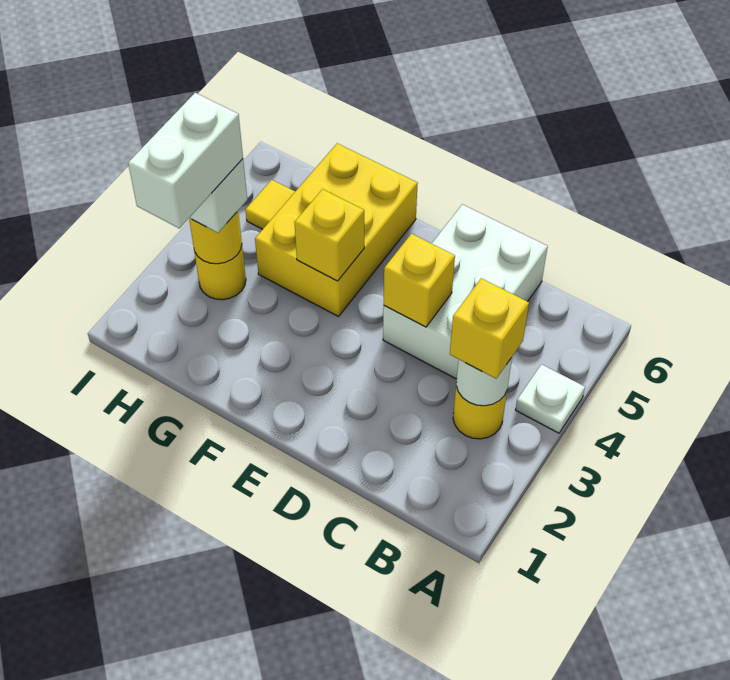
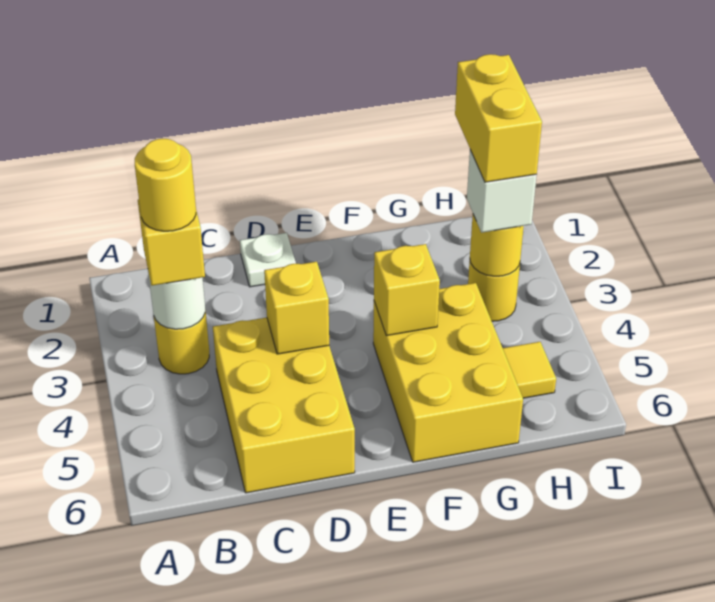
white 1x1 plate [515,364,585,433] -> white 1x1 plate moved to [240,233,296,287]
none -> yellow 1x1 round brick [135,139,196,231]
white 2x3 brick [383,204,548,379] -> yellow 2x3 brick [213,318,355,493]
white 1x2 brick [128,93,243,228] -> yellow 1x2 brick [455,54,542,182]

